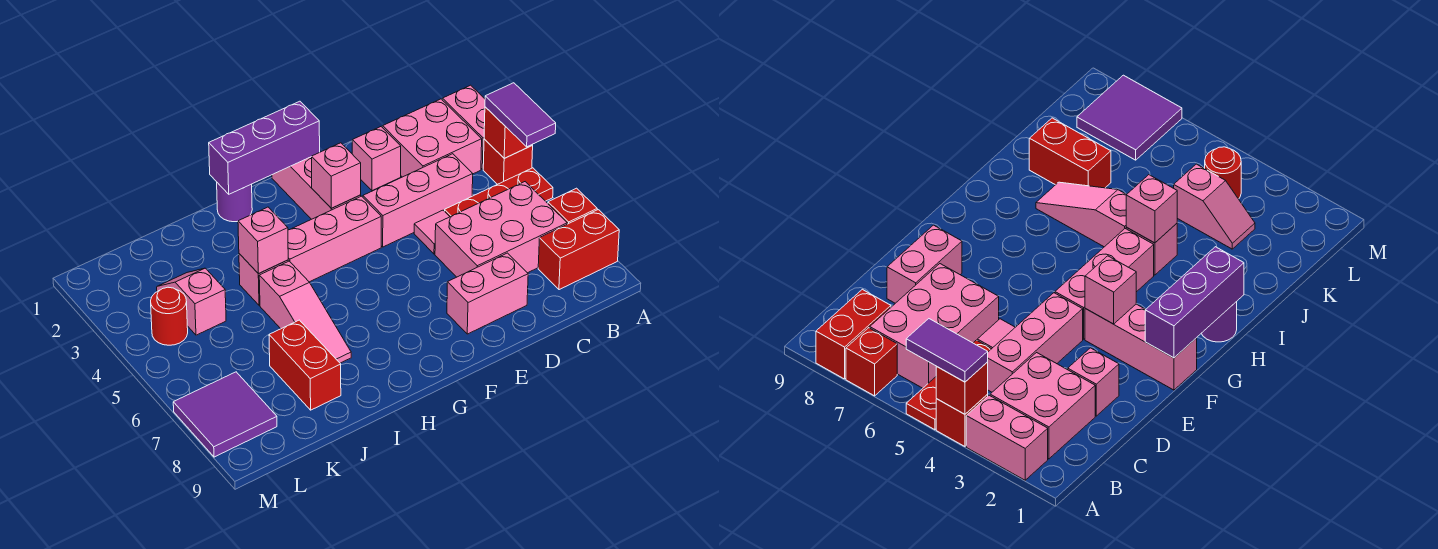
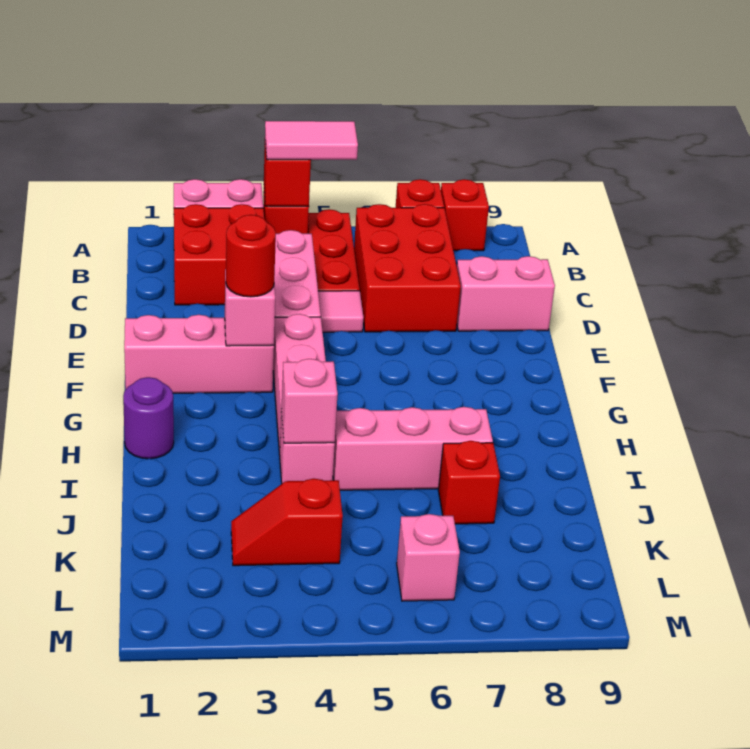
purple 1x2 tile [485,83,556,147] -> pink 1x2 tile [265,121,358,160]
red 1x2 brick [538,210,619,290] -> red 1x1 brick [441,179,489,251]
pink 2x2 brick [383,99,482,177] -> red 2x2 brick [174,204,264,305]
pink 2x3 brick [435,182,567,277] -> red 2x3 brick [354,204,461,332]
pink 1x1 brick [352,127,401,191] -> pink 1x1 brick moved to [397,514,460,601]
pink 1x2 brick [447,253,528,334] -> pink 1x2 brick turned to [457,256,555,331]
purple 1x3 brick [209,101,320,194] -> none
pink 1x3 slope [259,261,351,363] -> pink 1x3 brick [333,407,493,490]
red 1x2 brick [269,320,341,410] -> red 1x1 brick [438,441,500,524]
pink 1x2 slope [157,268,226,335] -> red 1x2 slope [231,479,343,566]
red 1x1 round brick [151,287,188,345] -> red 1x1 round brick moved to [226,215,276,297]
purple 2x2 tile [173,372,277,457] -> none

